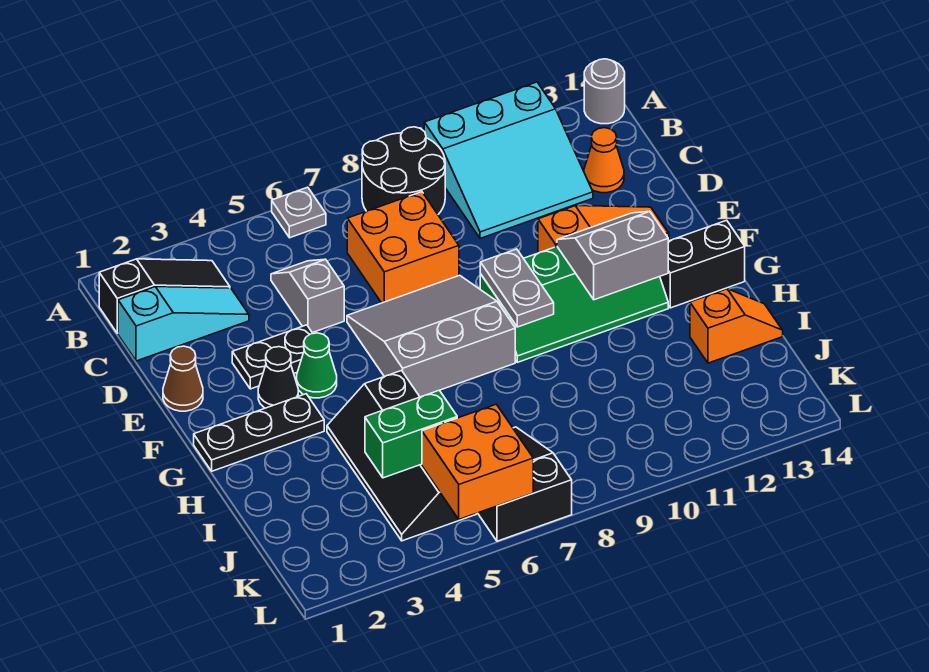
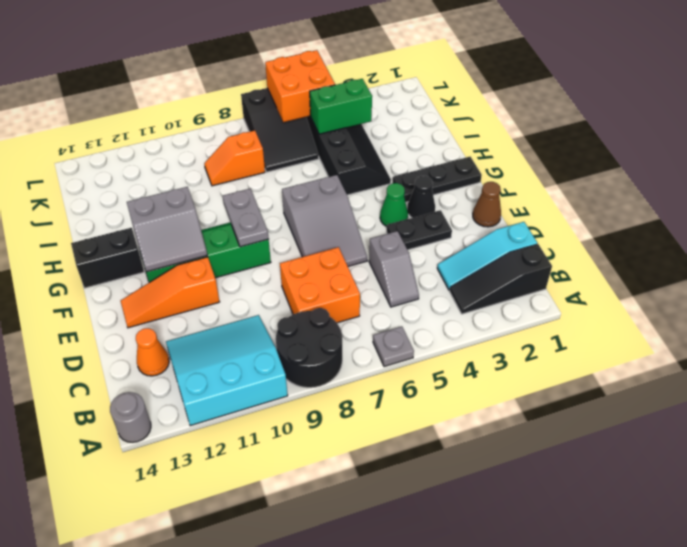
grey 3x3 slope [347,275,515,397] -> grey 2x3 slope [282,175,367,266]
orange 1x2 slope [690,289,783,363] -> orange 1x2 slope moved to [204,130,265,186]

